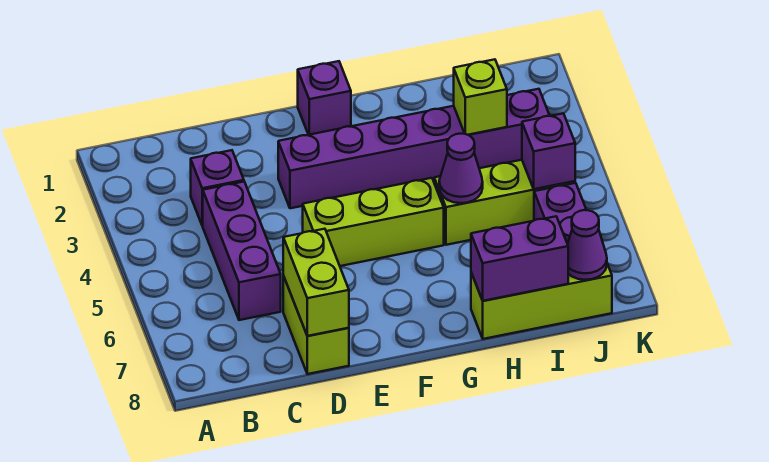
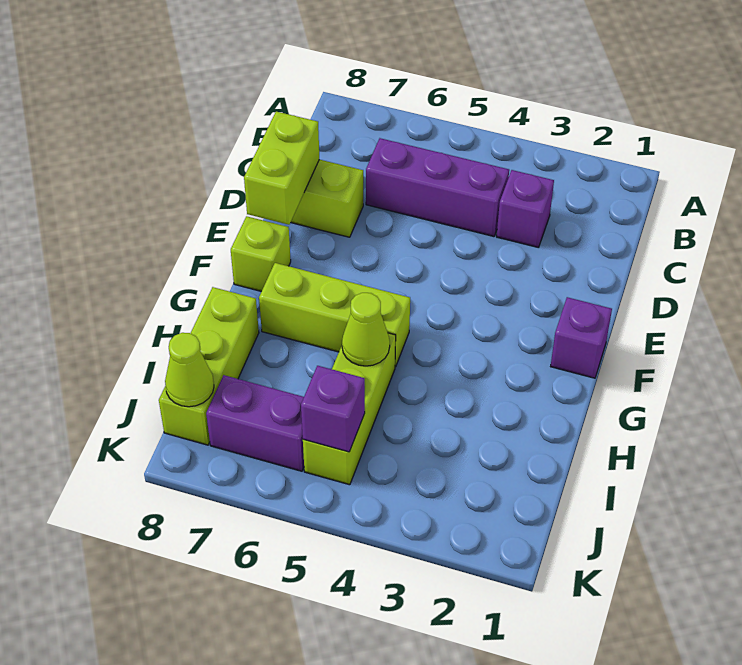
lime 1x2 brick [283,229,349,336] -> lime 1x2 brick turned to [244,112,319,225]
purple 1x6 brick [278,89,550,208] -> none
lime 1x3 brick [303,178,444,266] -> lime 1x3 brick turned to [259,263,410,367]
purple 1x1 cone [439,134,483,203] -> lime 1x1 cone [342,293,390,366]
purple 1x2 brick [471,216,568,301] -> none
lime 1x1 brick [454,59,507,135] -> lime 1x1 brick moved to [231,216,291,291]
purple 1x1 cone [568,210,607,280] -> lime 1x1 cone [165,333,214,407]

